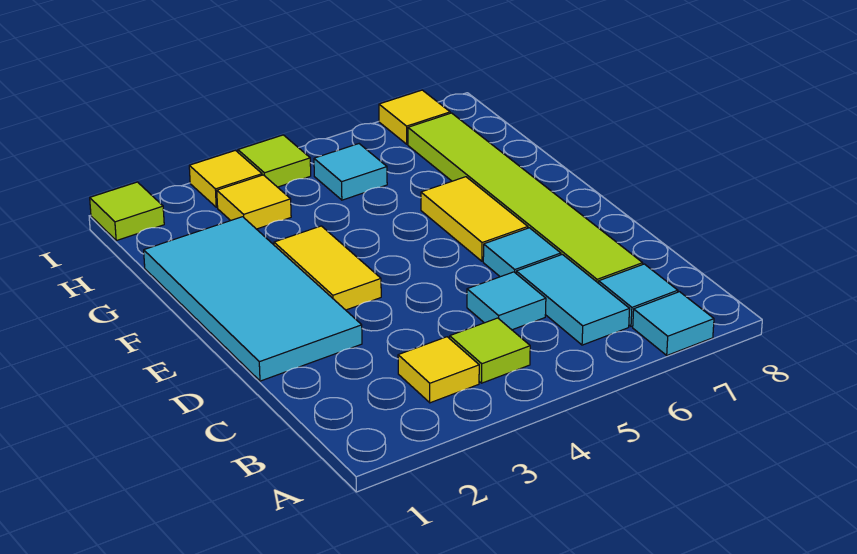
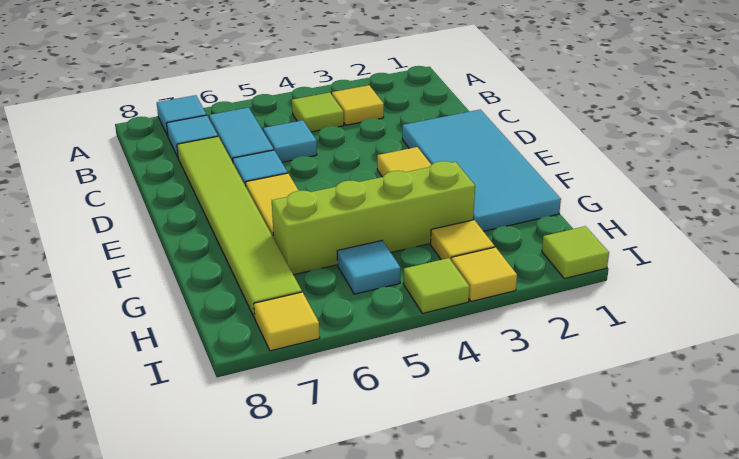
none -> lime 1x4 brick [272,161,475,275]

